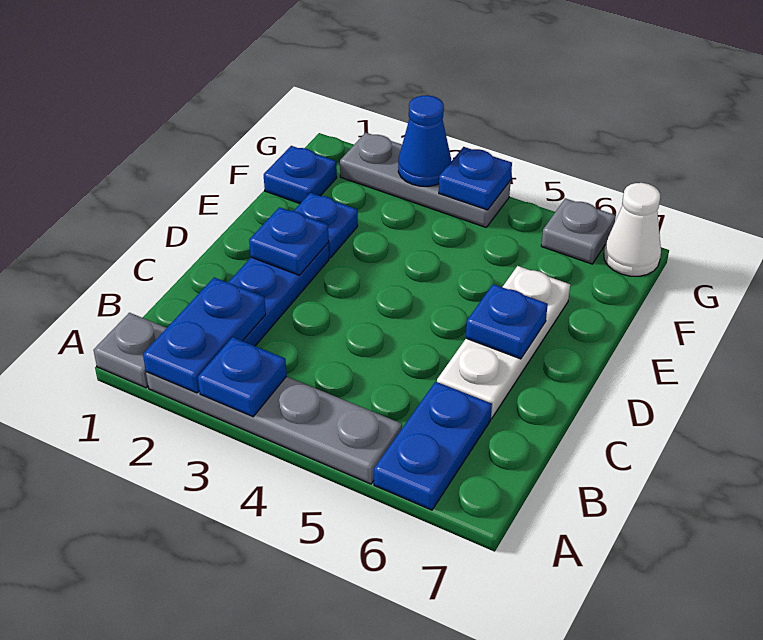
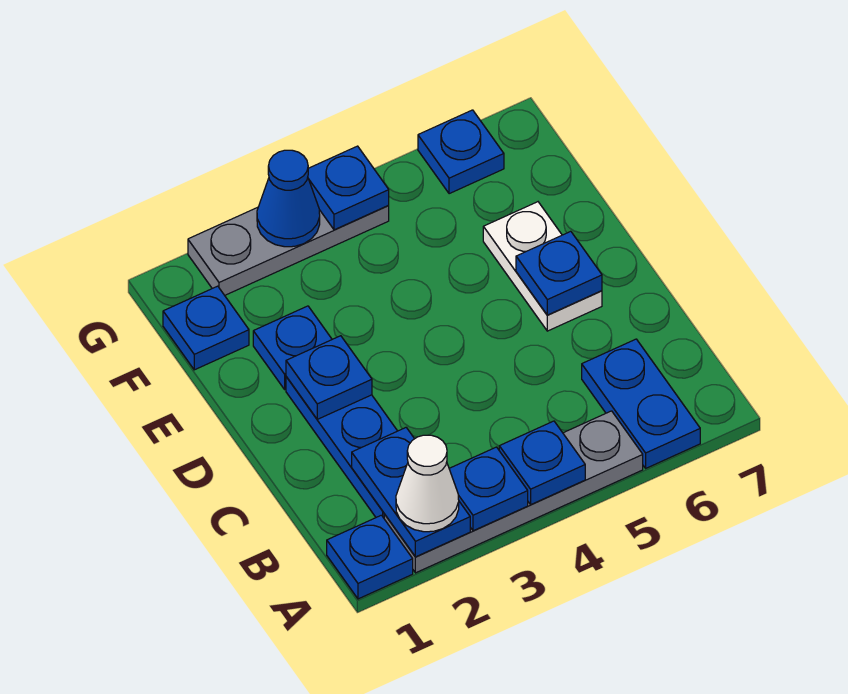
grey 1x1 plate [94,313,166,388] -> blue 1x1 plate [327,515,413,599]
none -> blue 1x1 plate [499,421,585,504]
white 1x3 plate [437,266,570,419] -> white 1x2 plate [483,202,602,331]
grey 1x1 plate [541,198,616,264] -> blue 1x1 plate [418,110,504,194]
white 1x1 cone [604,183,661,276] -> white 1x1 cone moved to [396,435,459,532]

